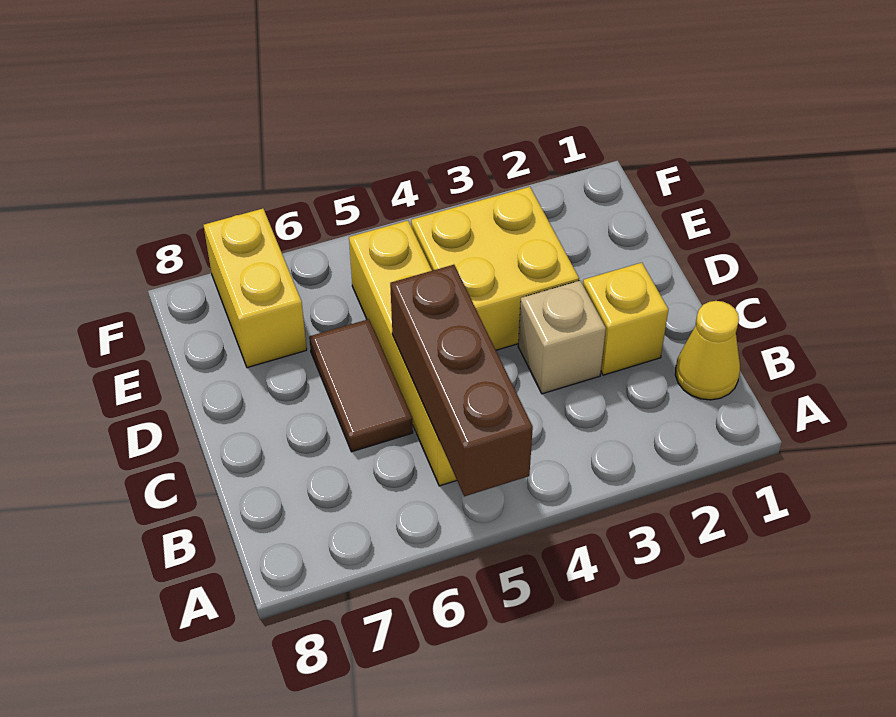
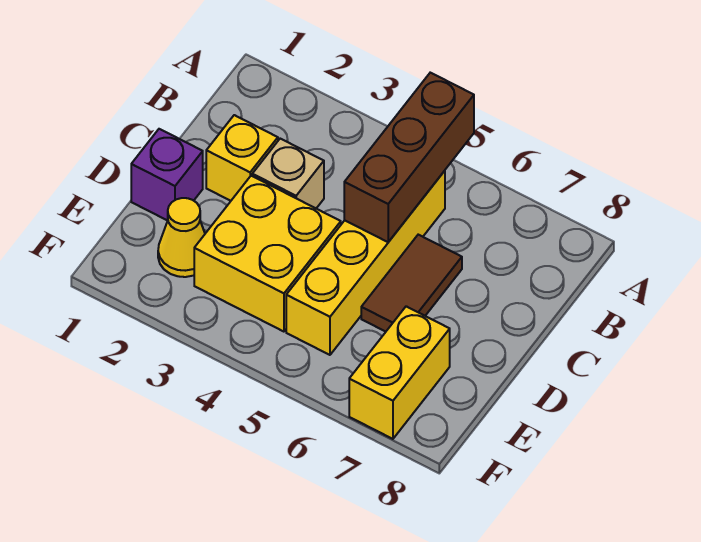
yellow 1x1 cone [675,301,740,400] -> yellow 1x1 cone moved to [158,198,205,277]
none -> purple 1x1 brick [131,129,203,221]

